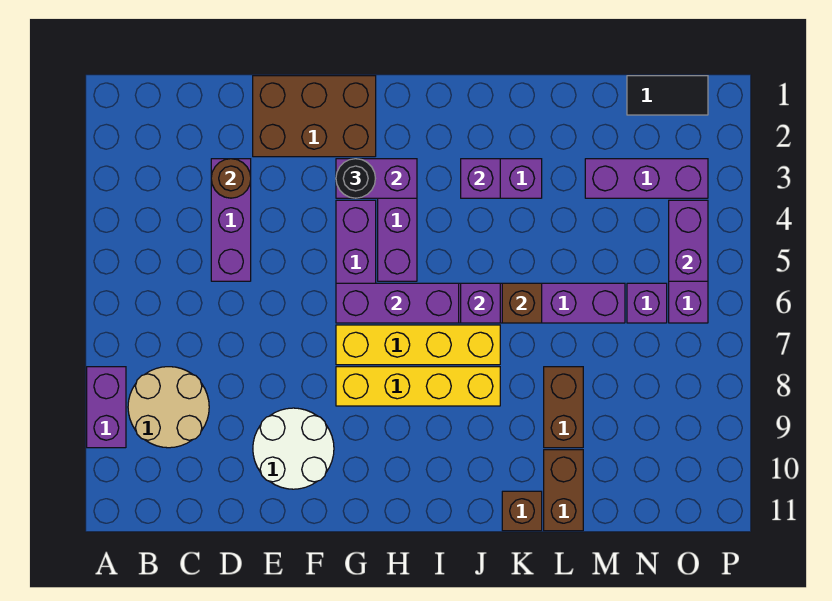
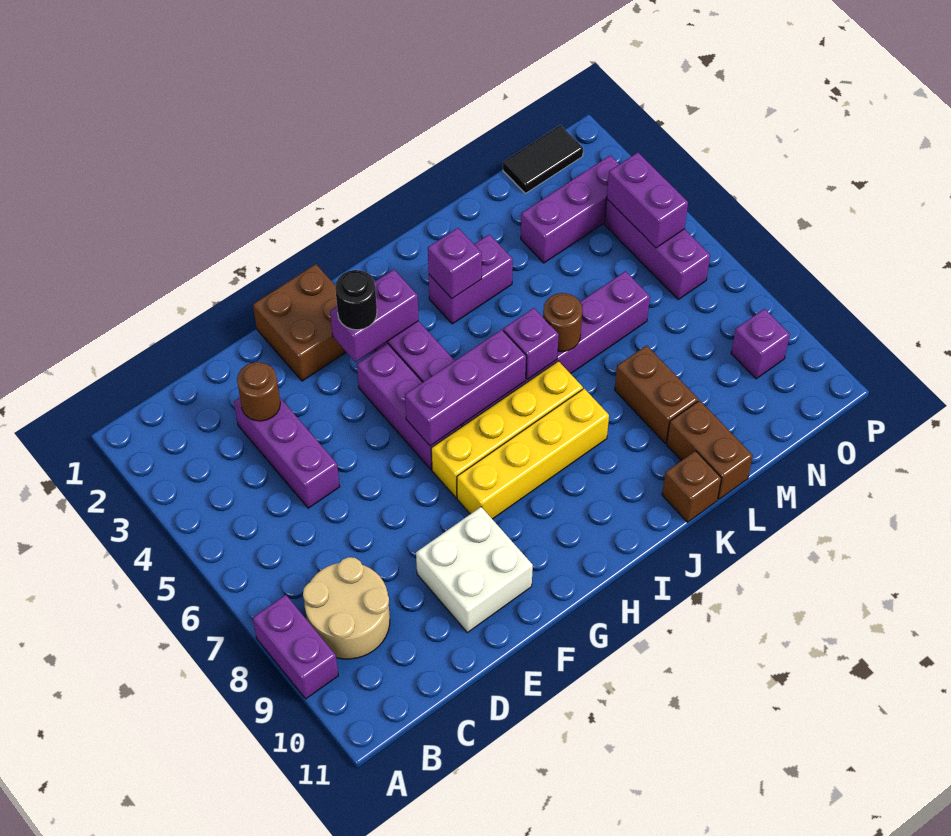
brown 2x3 brick [253,76,376,157] -> brown 2x2 brick [253,264,346,381]
white 2x2 round brick [253,408,334,489] -> white 2x2 brick [416,507,533,633]
brown 1x1 brick [502,283,542,323] -> brown 1x1 round brick [543,293,582,352]
purple 1x1 brick [627,283,667,323] -> purple 1x1 brick moved to [731,309,790,379]

